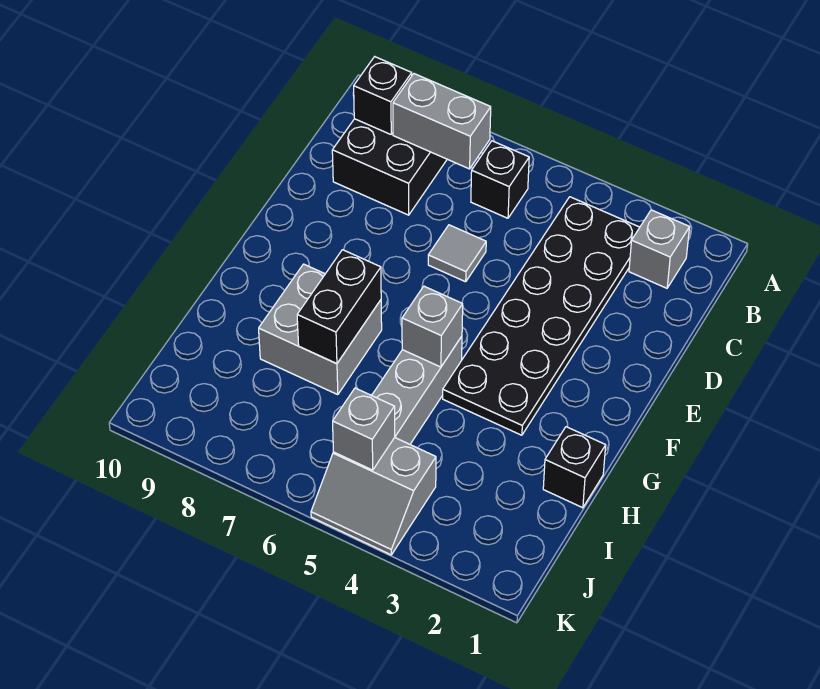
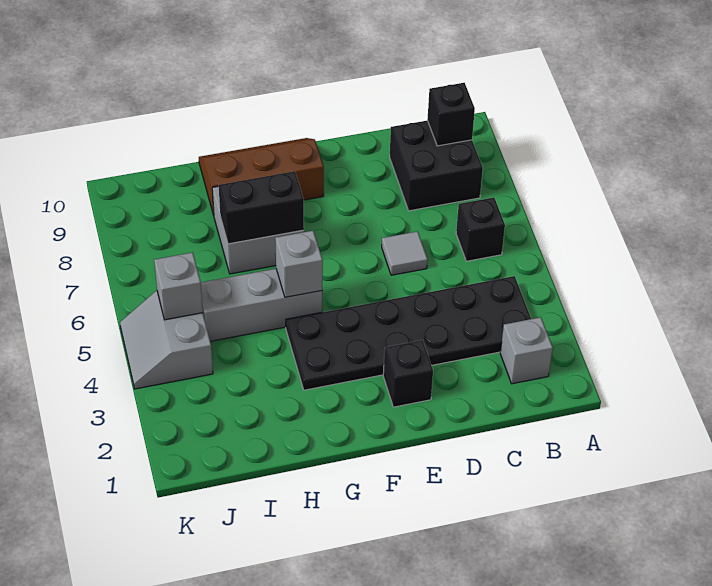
grey 1x2 brick [393,74,491,169] -> none
none -> brown 2x3 slope [199,138,324,215]
black 1x1 brick [543,427,606,508] -> black 1x1 brick moved to [383,340,433,407]

